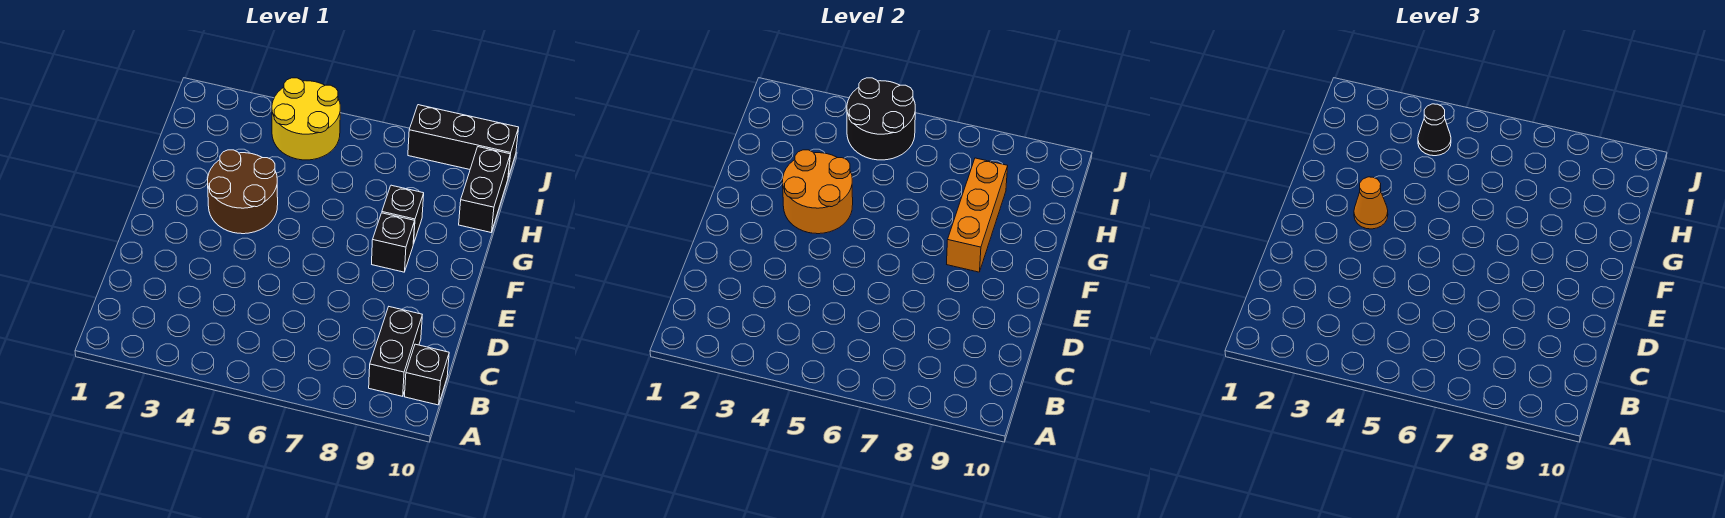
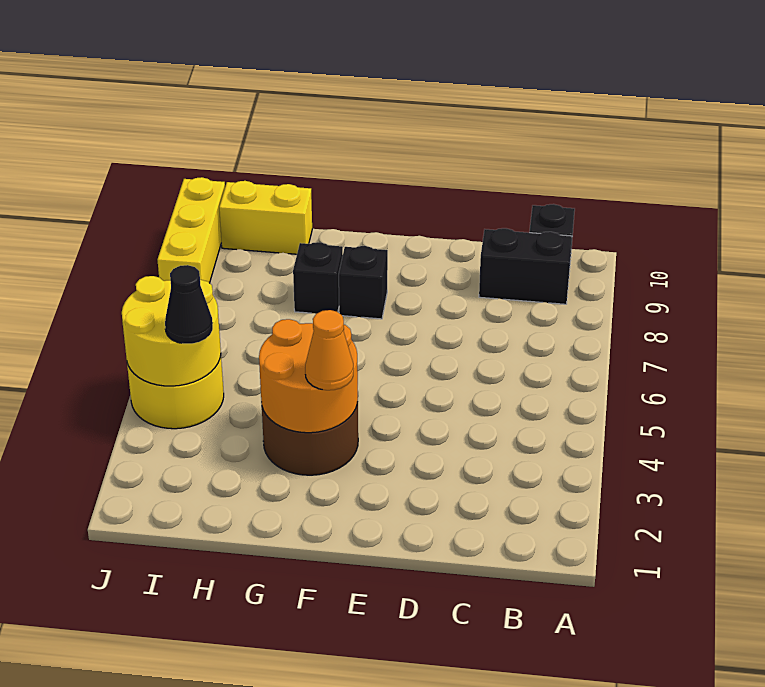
orange 1x3 brick [947,158,1008,272] -> none
black 1x2 brick [459,147,510,232] -> yellow 1x2 brick [219,181,312,254]
black 2x2 round brick [847,78,915,160] -> yellow 2x2 round brick [122,276,221,386]
black 1x3 brick [408,105,519,177] -> yellow 1x3 brick [158,177,225,283]

